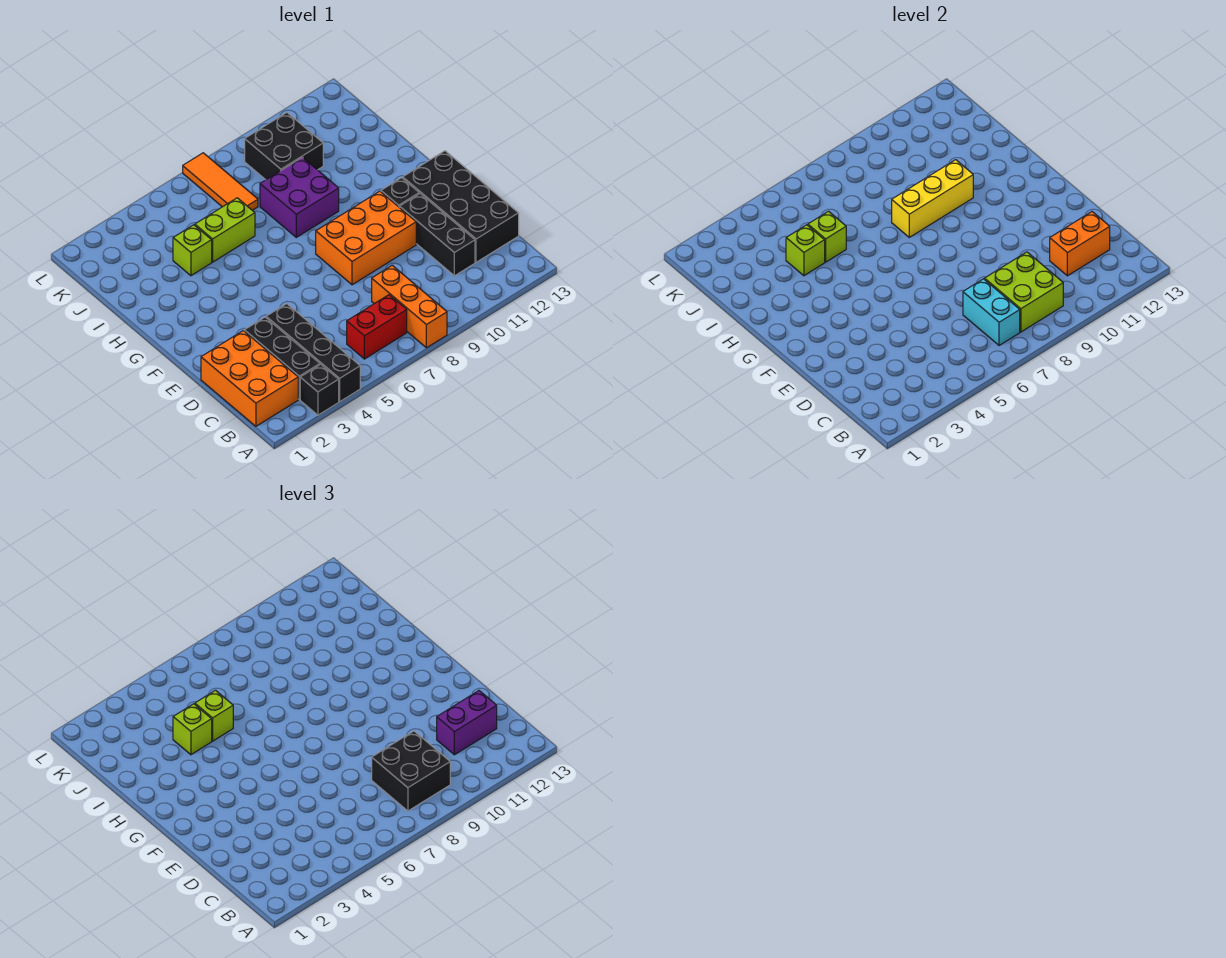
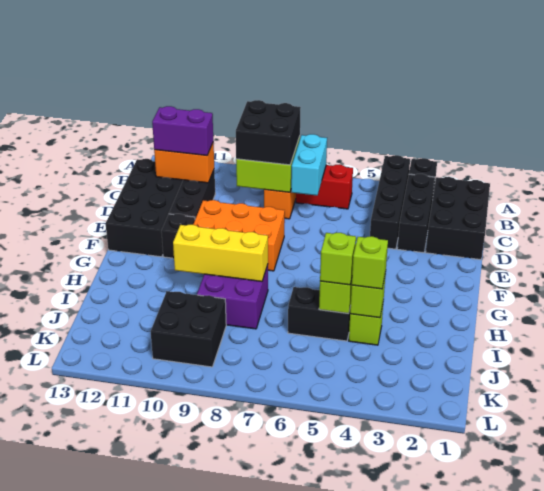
orange 2x3 brick [201,331,298,426] -> black 2x3 brick [426,177,490,260]
lime 1x2 brick [195,198,255,262] -> black 1x2 brick [288,287,351,341]
orange 1x3 tile [183,153,258,210] -> none

